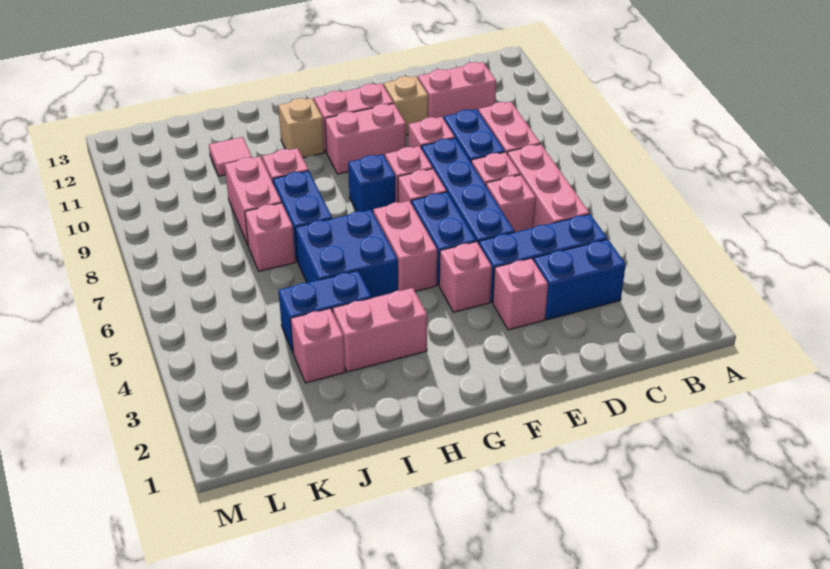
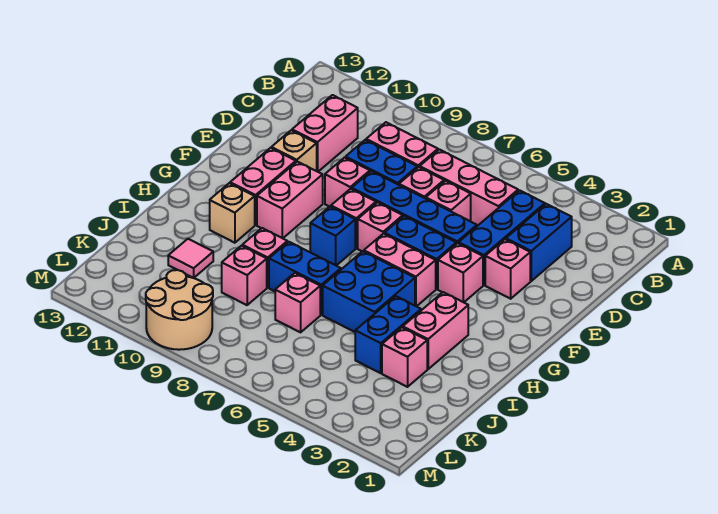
pink 1x2 brick [225,156,282,245] -> pink 1x1 brick [222,246,267,305]
none -> tan 2x2 round brick [146,270,213,350]

